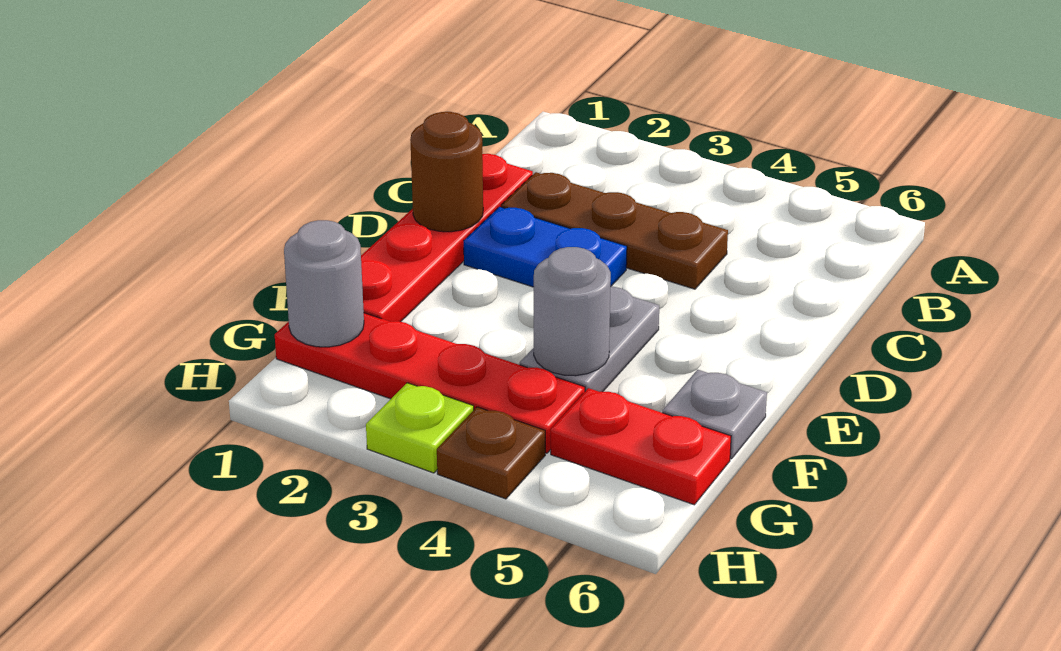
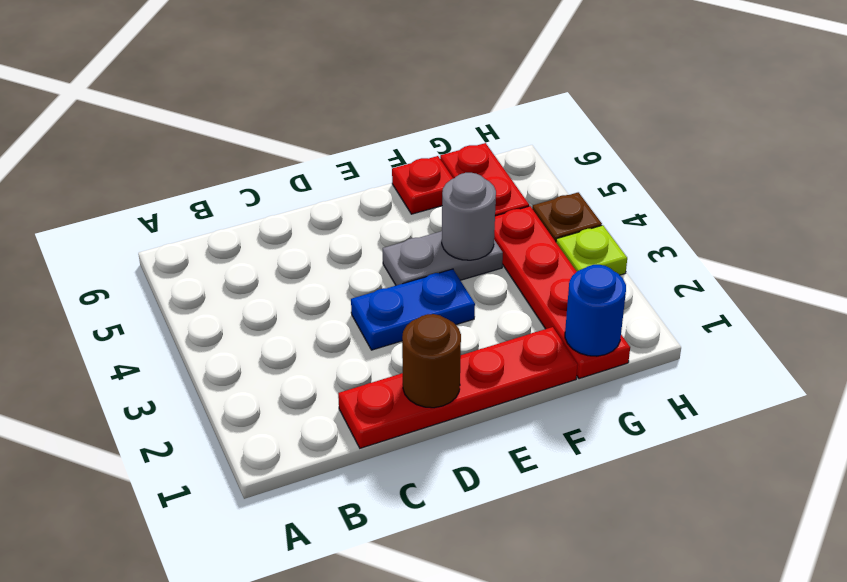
brown 1x3 plate [501,172,728,289] -> none
blue 1x2 plate [464,207,627,287] -> blue 1x2 plate turned to [351,269,475,350]
grey 1x1 plate [662,370,767,459] -> red 1x1 plate [392,156,453,214]
grey 1x1 round brick [284,220,364,347] -> blue 1x1 round brick [565,265,626,356]

